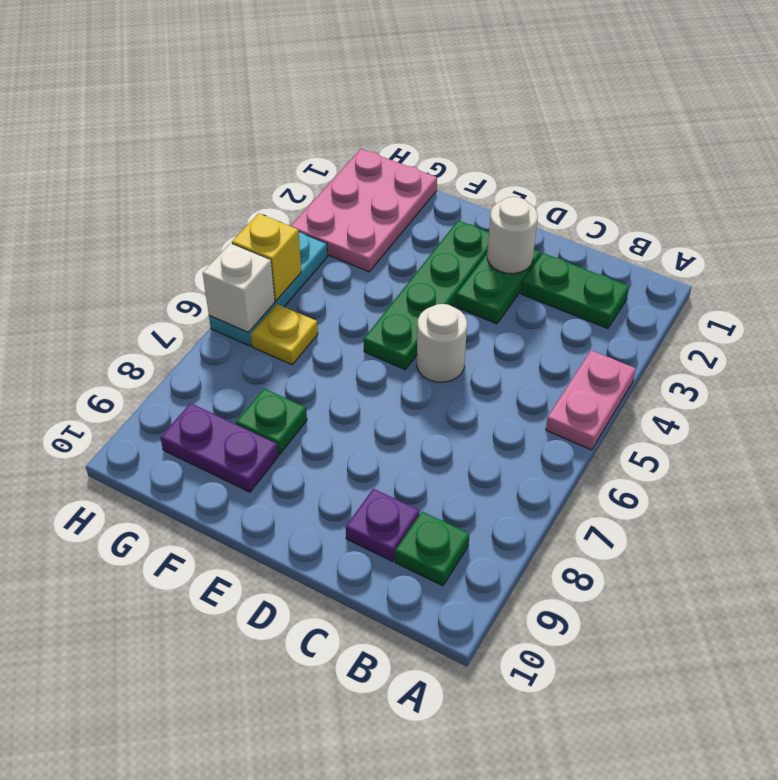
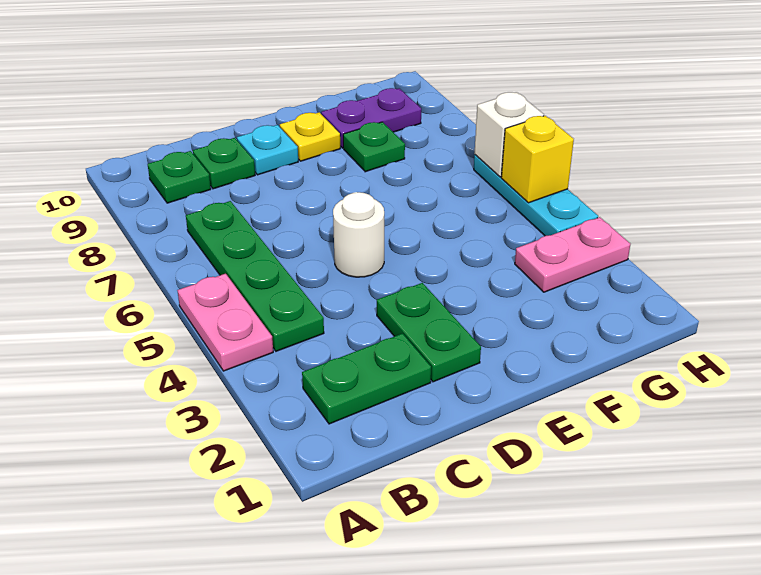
purple 1x1 plate [346,489,419,561] -> green 1x1 plate [193,138,255,189]
white 1x1 round brick [487,197,538,274] -> none
none -> cyan 1x1 plate [237,125,298,175]
green 1x4 plate [364,220,489,370] -> green 1x4 plate moved to [186,201,324,351]
pink 2x3 plate [291,149,437,272] -> pink 1x2 plate [515,217,630,292]
yellow 1x1 plate [251,304,318,365] -> yellow 1x1 plate moved to [280,112,340,161]

